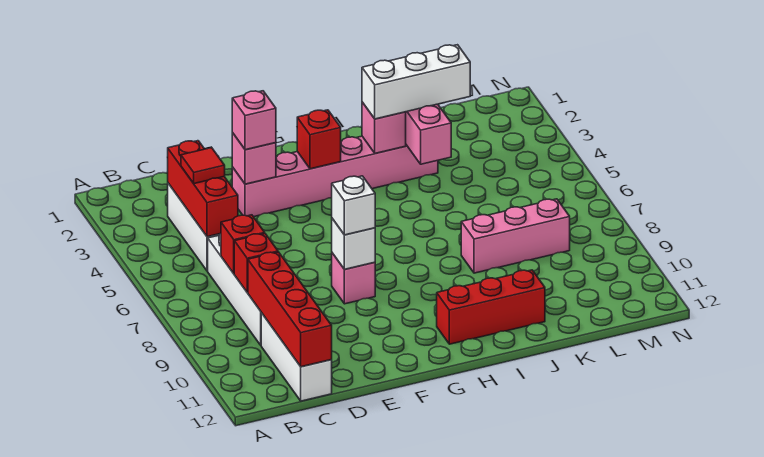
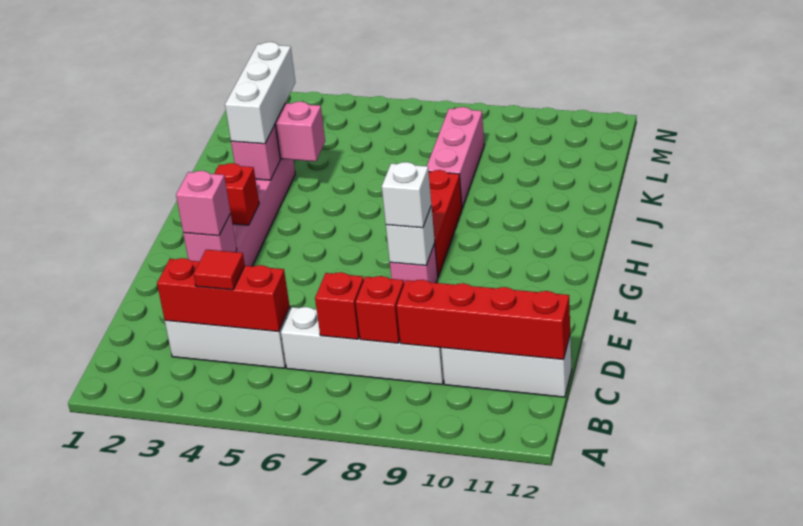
red 1x3 brick [437,270,545,344] -> red 1x3 brick moved to [429,170,462,277]

